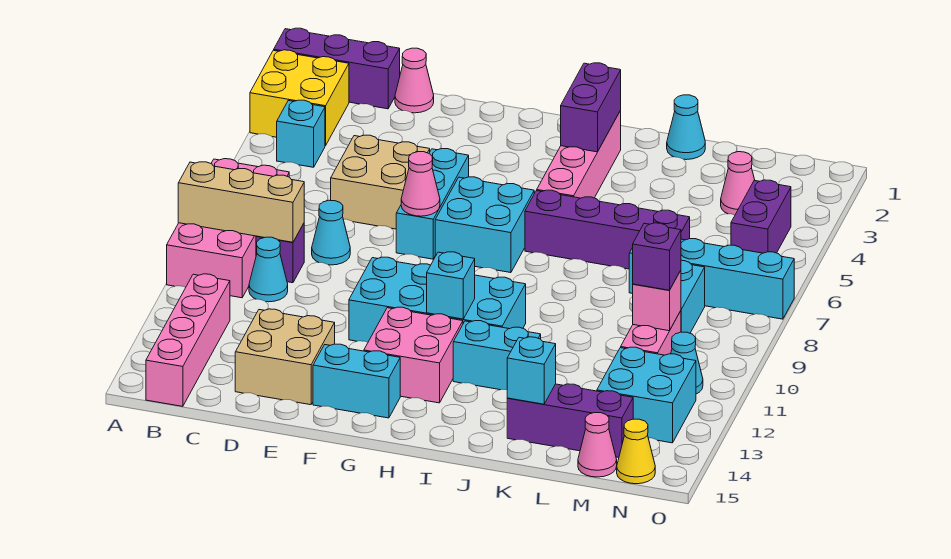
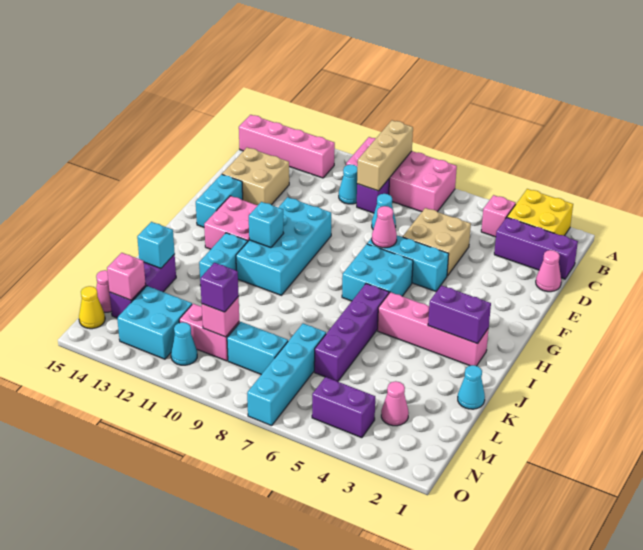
purple 1x3 brick [274,28,400,109] -> purple 1x3 brick turned to [494,217,578,279]
cyan 1x1 brick [277,100,325,167] -> pink 1x1 brick [481,195,516,237]
none -> pink 1x1 brick [107,253,146,300]

